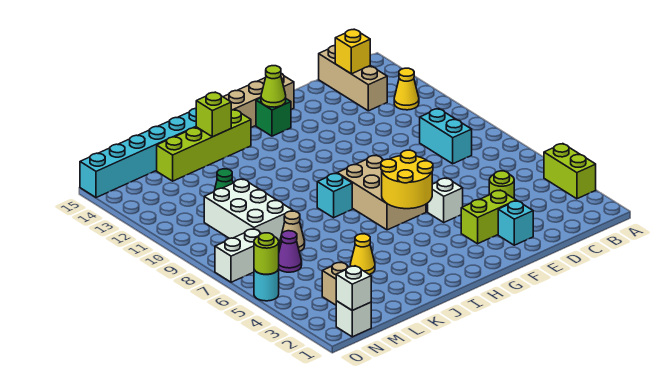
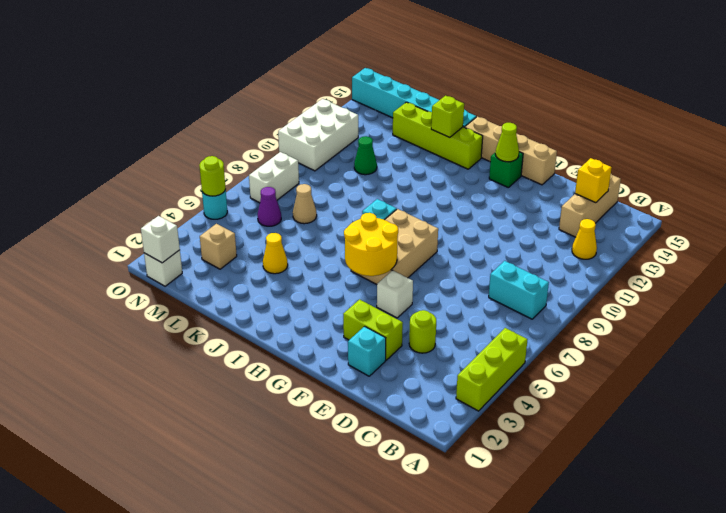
lime 1x2 brick [544,144,596,199] -> lime 1x3 brick [456,328,527,411]
cyan 1x2 brick [420,109,472,164] -> cyan 1x2 brick turned to [489,261,549,319]
white 2x3 brick [204,179,293,242] -> white 2x3 brick moved to [278,99,358,171]
white 1x2 brick [215,229,261,282] -> white 1x2 brick turned to [249,152,299,203]

